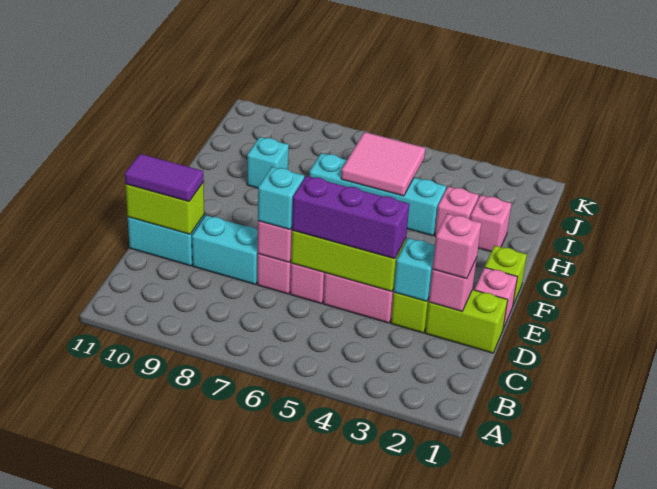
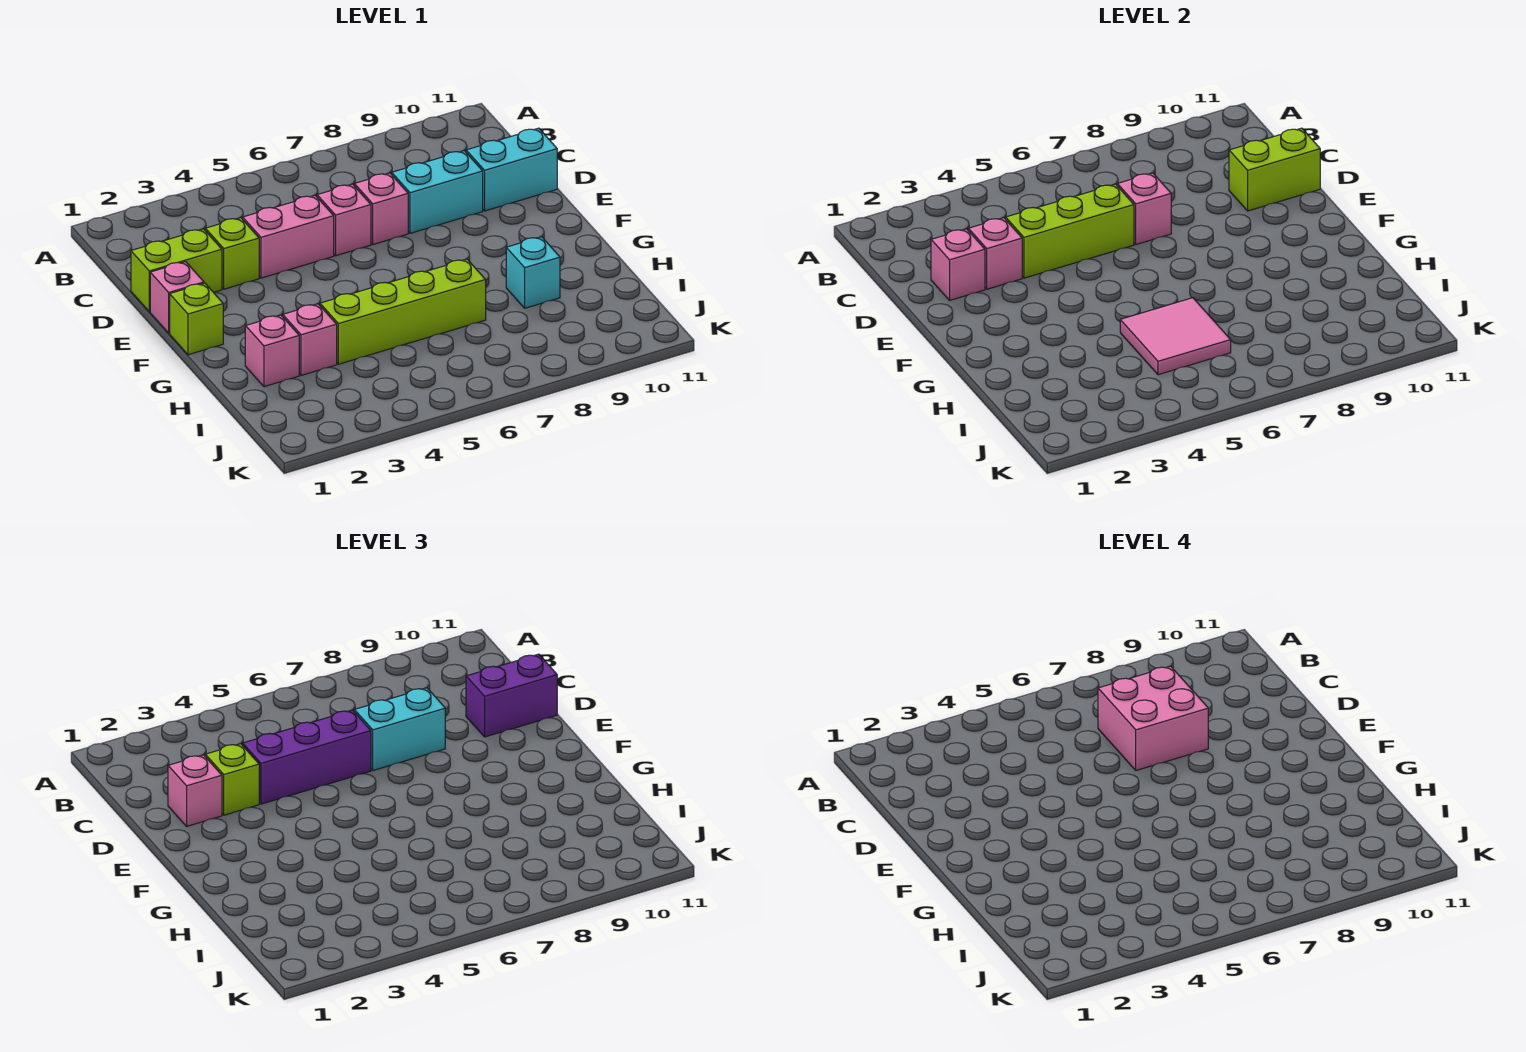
none -> pink 2x2 brick [1098,666,1208,770]
cyan 1x1 brick [394,238,435,301] -> pink 1x1 brick [968,218,1022,289]
none -> lime 1x1 brick [205,744,259,815]
cyan 1x1 brick [258,167,304,230] -> cyan 1x2 brick [354,688,445,770]
purple 1x2 tile [125,154,203,202] -> purple 1x2 brick [466,654,557,737]
cyan 1x4 brick [309,153,446,236] -> lime 1x4 brick [320,259,486,364]

